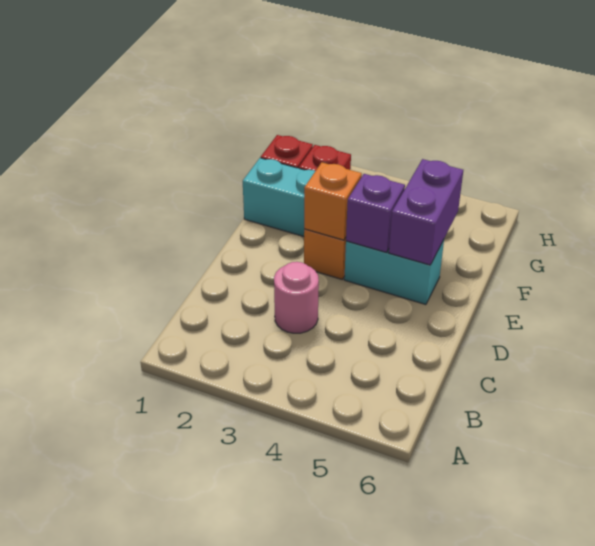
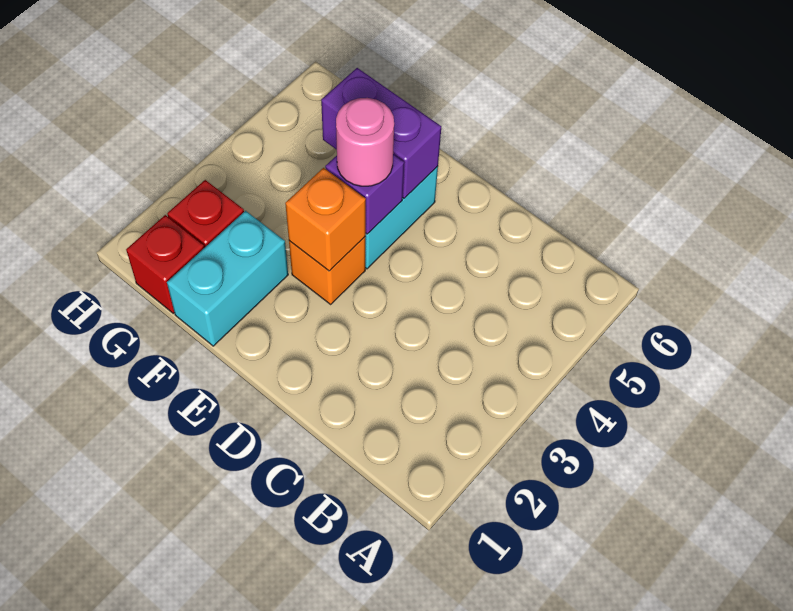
pink 1x1 round brick [274,262,319,333] -> pink 1x1 round brick moved to [336,98,394,186]

